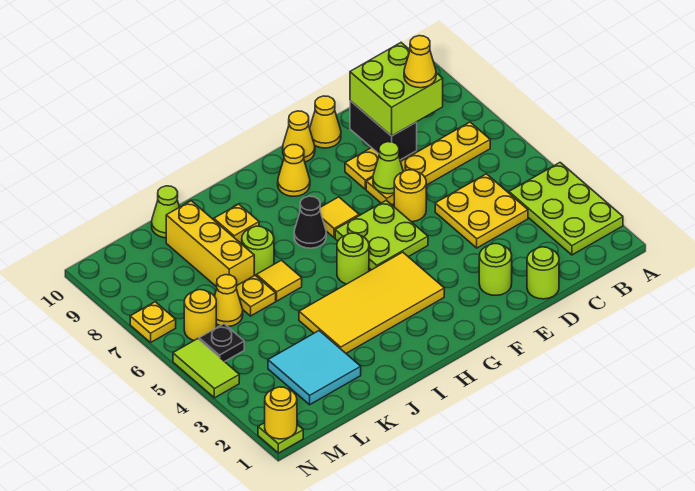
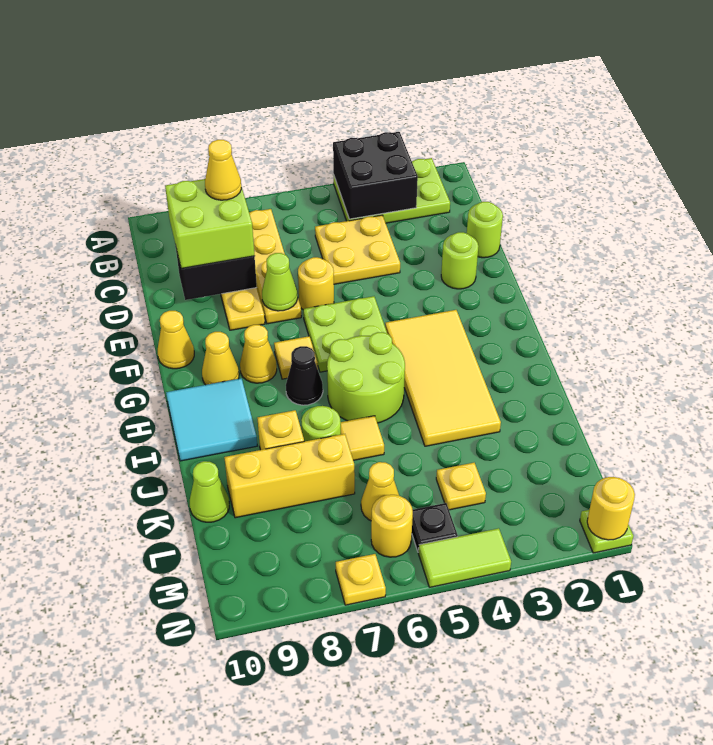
none -> black 2x2 brick [333,132,418,219]
yellow 1x1 cone [310,96,341,148] -> yellow 1x1 cone moved to [240,325,277,383]
lime 1x1 round brick [337,233,369,284] -> lime 2x2 round brick [327,332,405,423]
cyan 2x2 tile [268,331,361,405] -> cyan 2x2 tile moved to [166,378,257,461]
yellow 1x1 plate [236,275,276,316] -> yellow 1x1 plate moved to [436,463,486,510]

